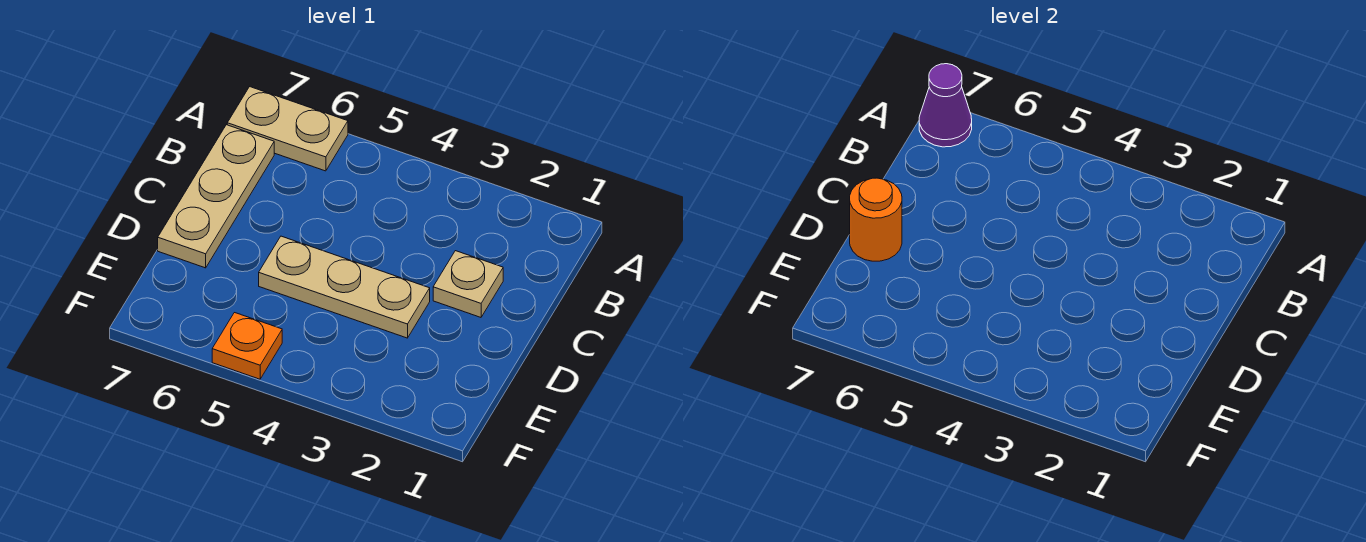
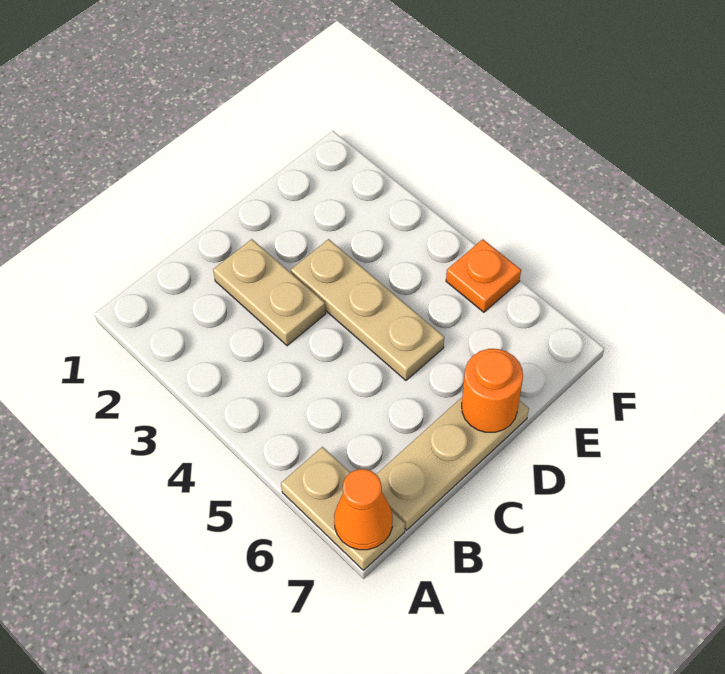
purple 1x1 cone [919,64,972,147] -> orange 1x1 cone [334,469,392,550]
tan 1x1 plate [433,251,503,317] -> tan 1x2 plate [213,239,326,346]

